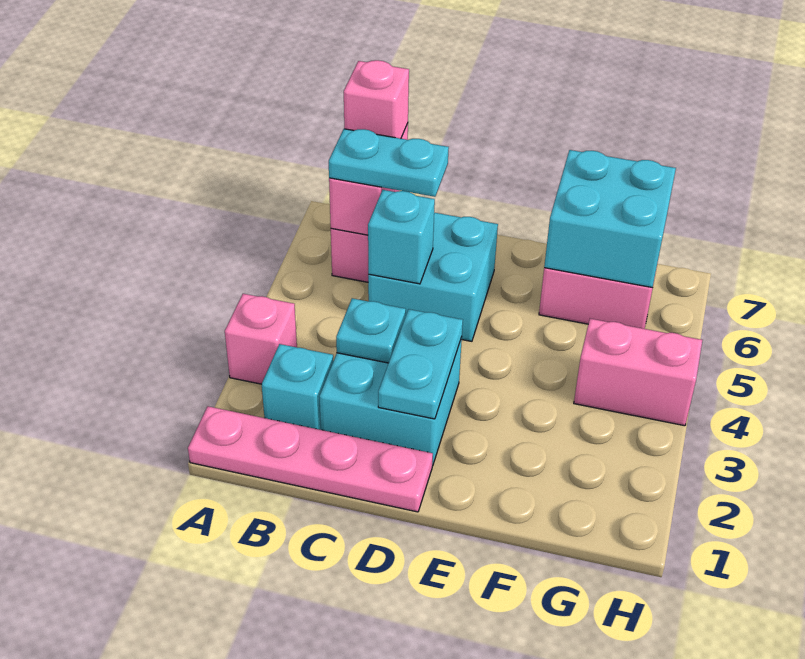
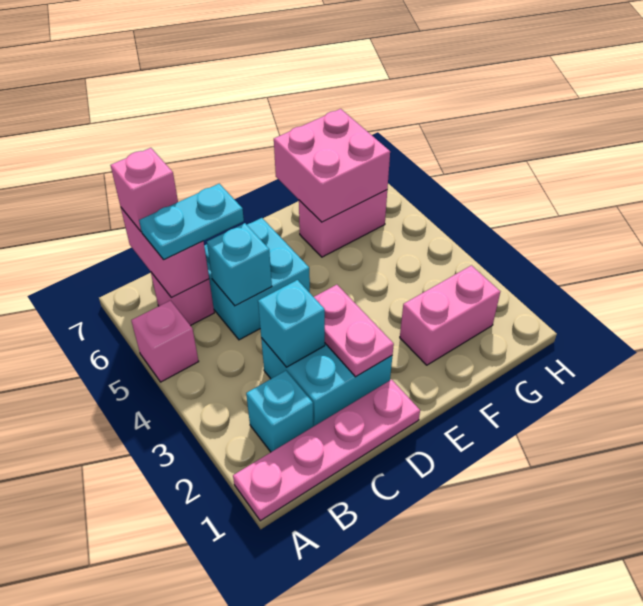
pink 1x1 brick [225,294,297,384] -> pink 1x1 brick moved to [131,301,199,382]
cyan 1x1 plate [336,298,406,363] -> cyan 1x1 brick [258,280,325,367]
cyan 1x2 plate [378,309,463,419] -> pink 1x2 plate [314,285,394,377]
cyan 2x2 brick [544,150,676,288] -> pink 2x2 brick [274,109,390,222]
pink 1x2 brick [574,319,702,426] -> pink 1x2 brick moved to [400,265,500,365]

